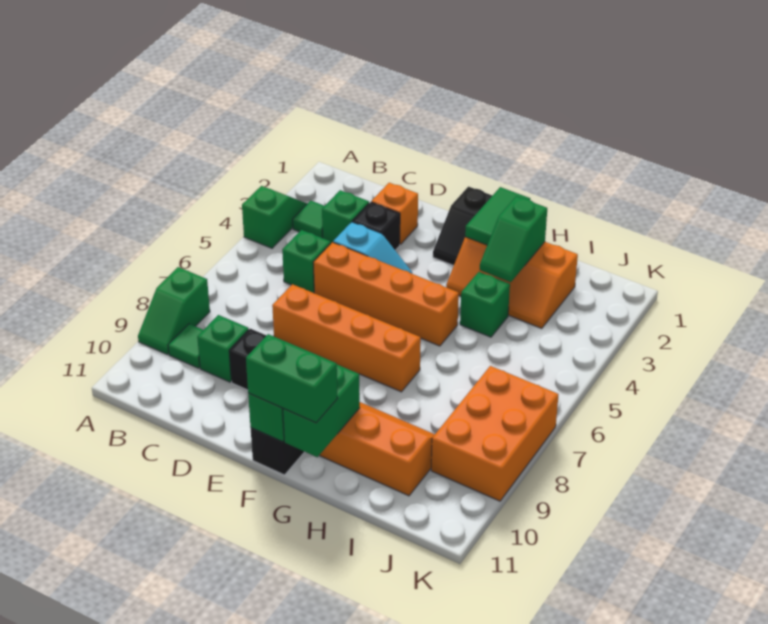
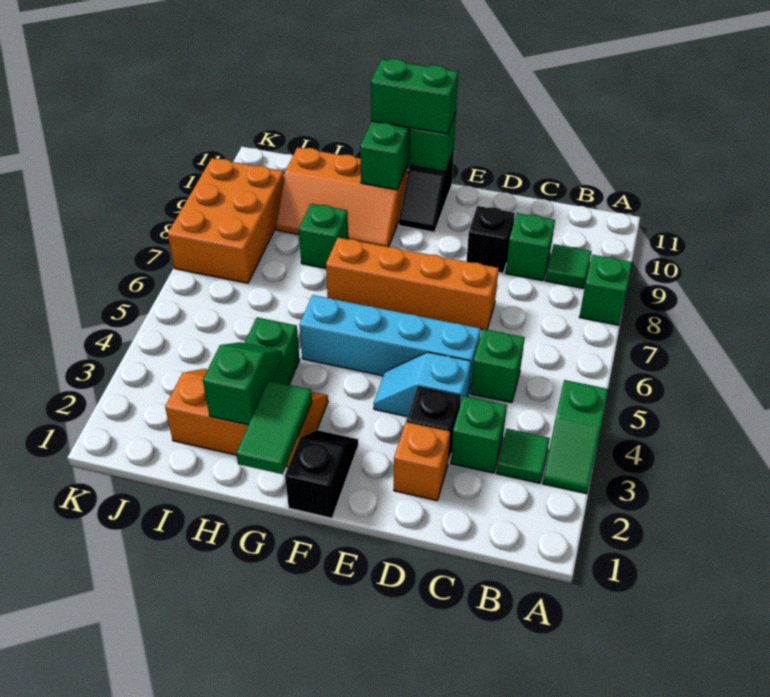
orange 1x4 brick [313,242,459,346] -> cyan 1x4 brick [299,295,481,393]
none -> green 1x1 brick [299,204,348,268]

